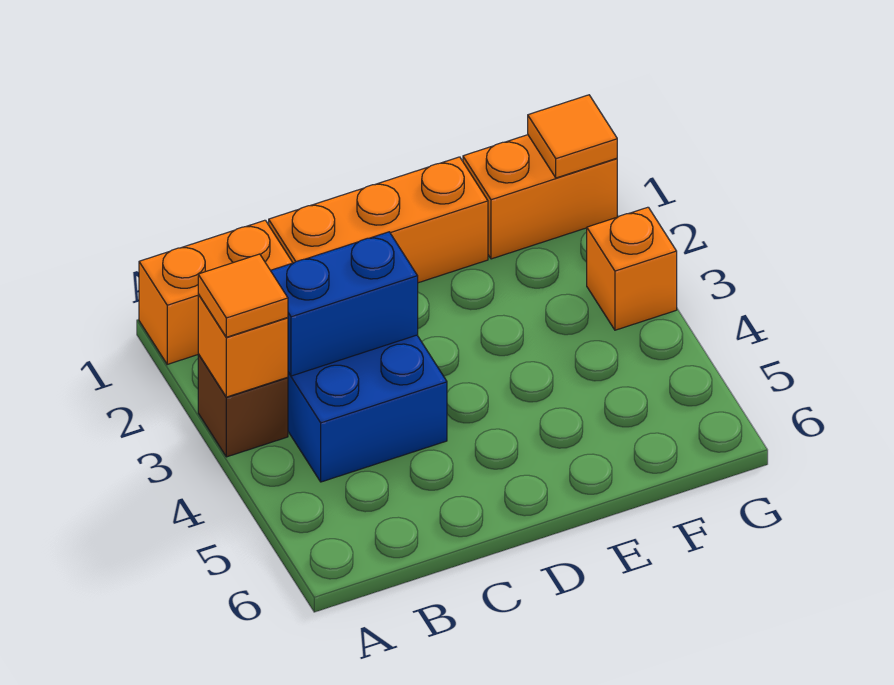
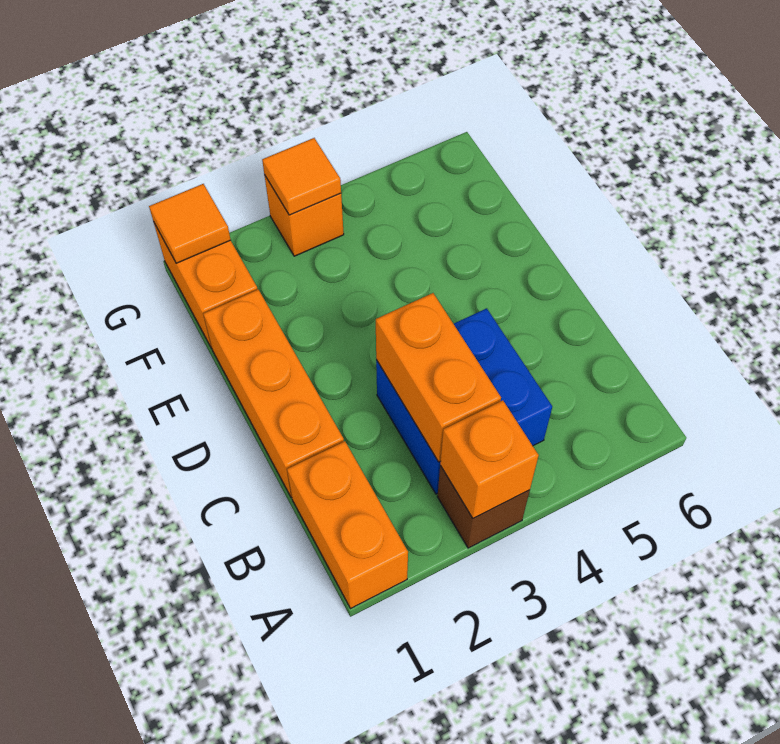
orange 1x1 tile [198,254,288,337] -> orange 1x1 tile moved to [262,138,341,215]
blue 1x2 brick [271,232,418,376] -> orange 1x2 brick [376,293,501,462]

